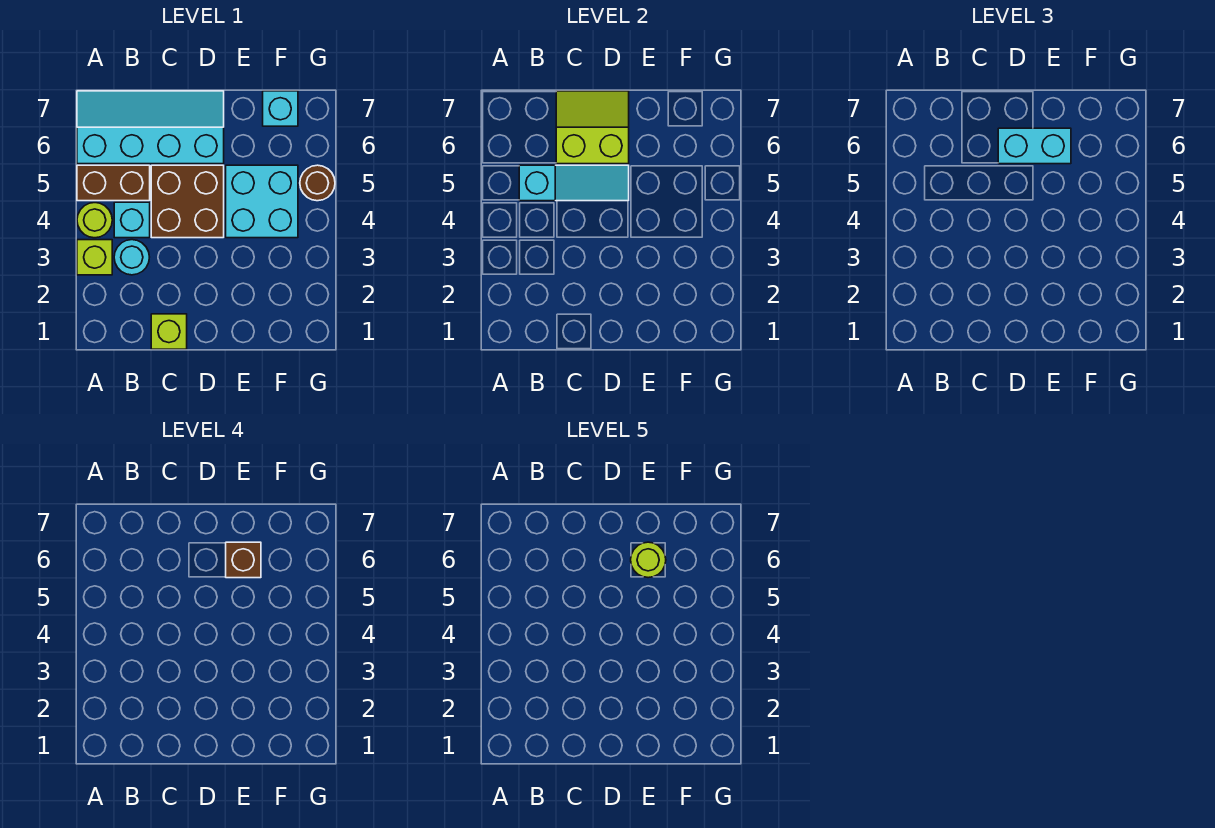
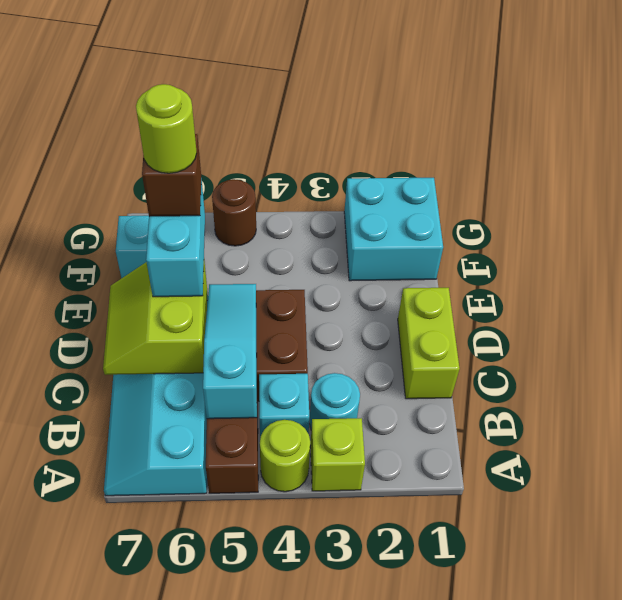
lime 1x1 brick [151,314,187,349] -> lime 1x2 brick [398,288,460,399]
cyan 2x2 brick [226,165,298,238] -> cyan 2x2 brick moved to [344,178,443,281]

